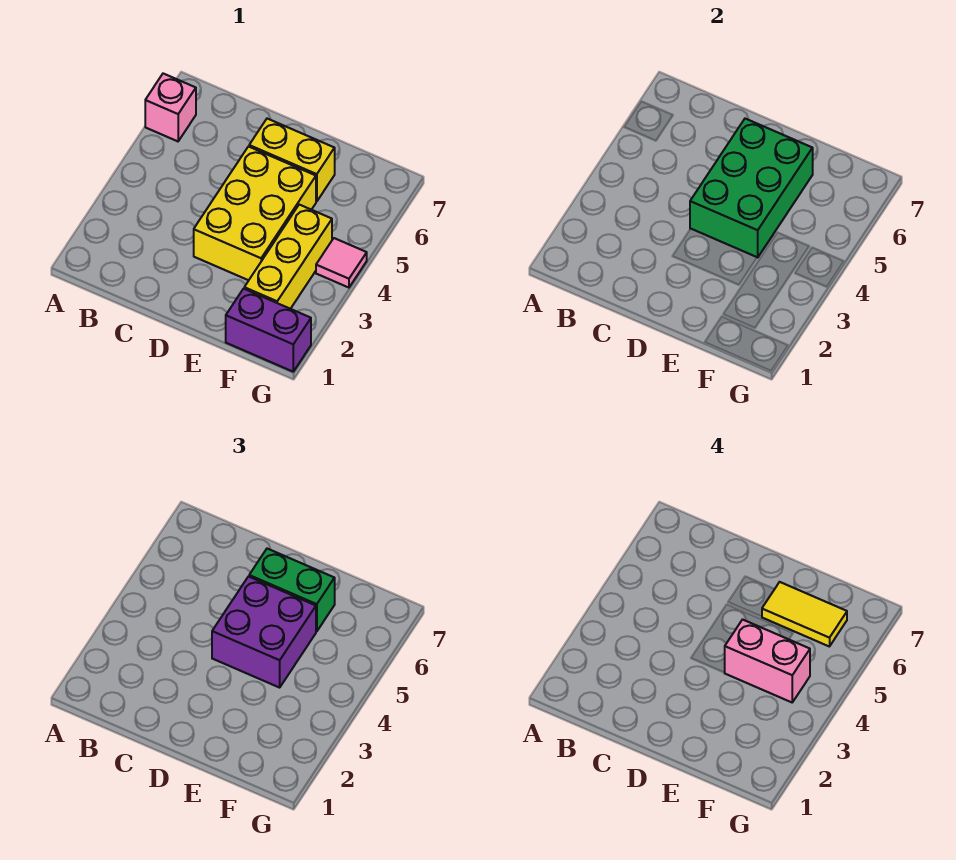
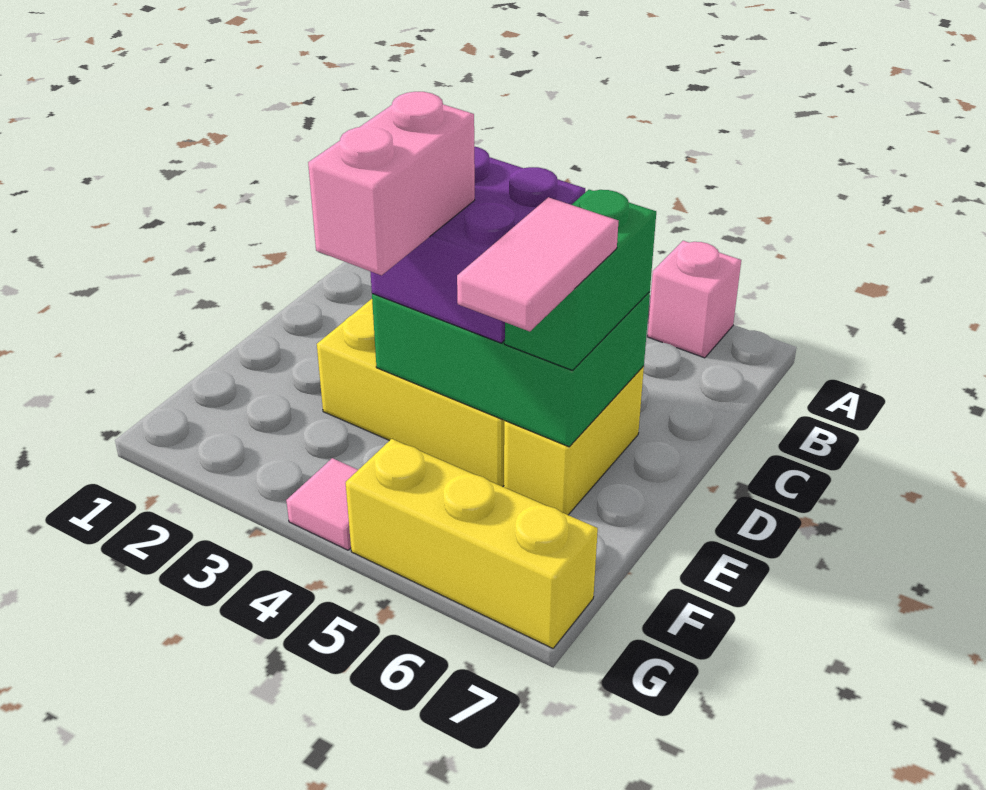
yellow 1x2 tile [762,582,847,647] -> pink 1x2 tile [457,197,618,331]
purple 1x2 brick [226,289,311,372] -> none
yellow 1x3 brick [244,205,332,309] -> yellow 1x3 brick moved to [346,439,598,648]

